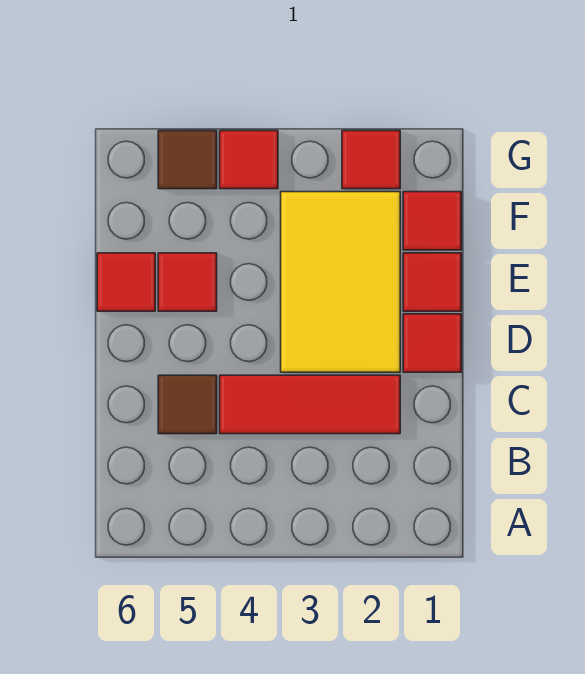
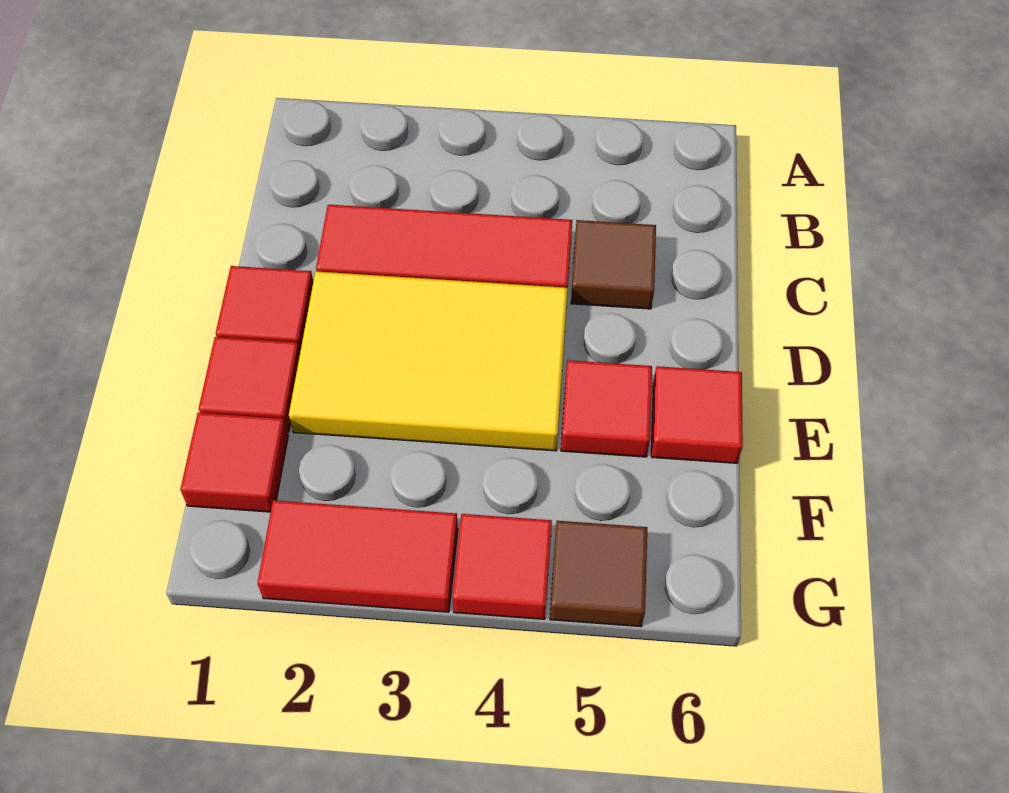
yellow 2x3 tile [281,192,400,372] -> yellow 2x3 tile turned to [289,271,568,451]
red 1x1 tile [342,131,400,189] -> red 1x2 tile [258,500,458,612]

